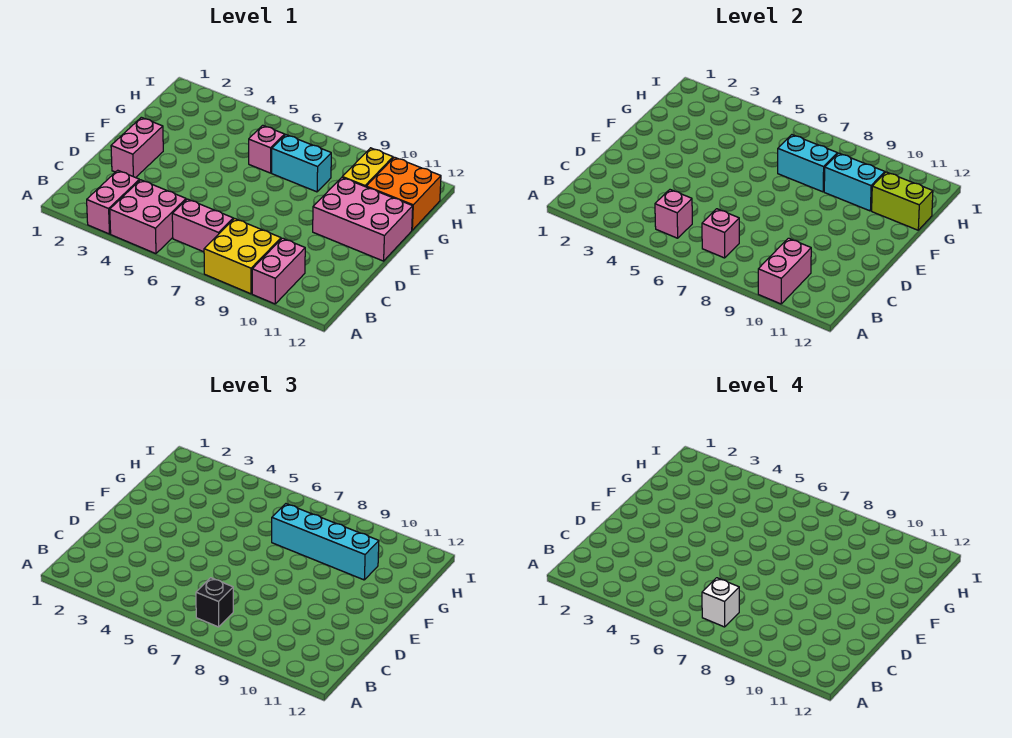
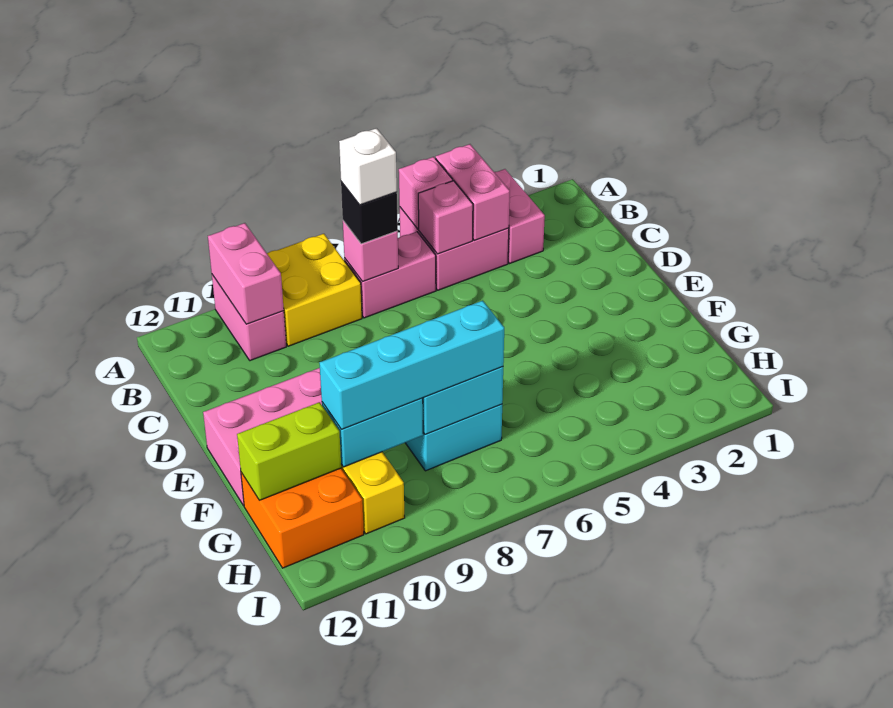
pink 1x2 brick [111,117,163,178] -> pink 1x2 brick moved to [436,144,510,241]
pink 1x1 brick [249,125,285,173] -> pink 1x1 brick moved to [399,157,453,229]

